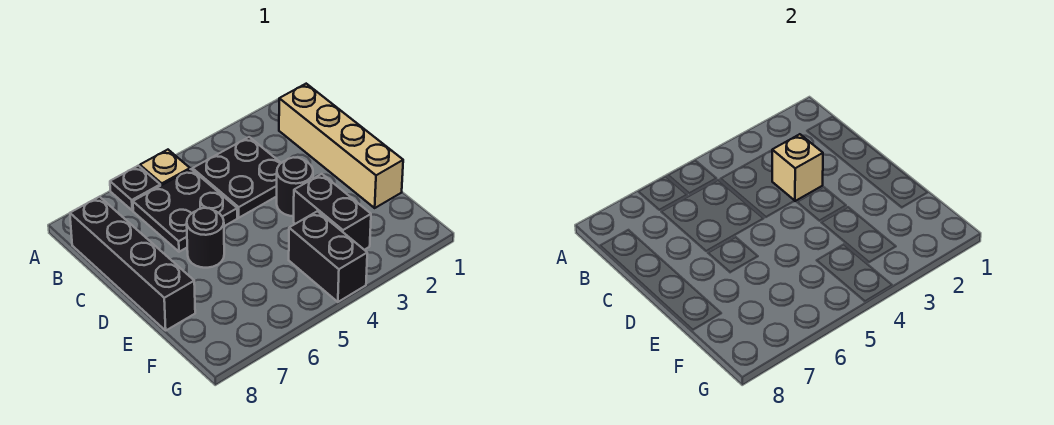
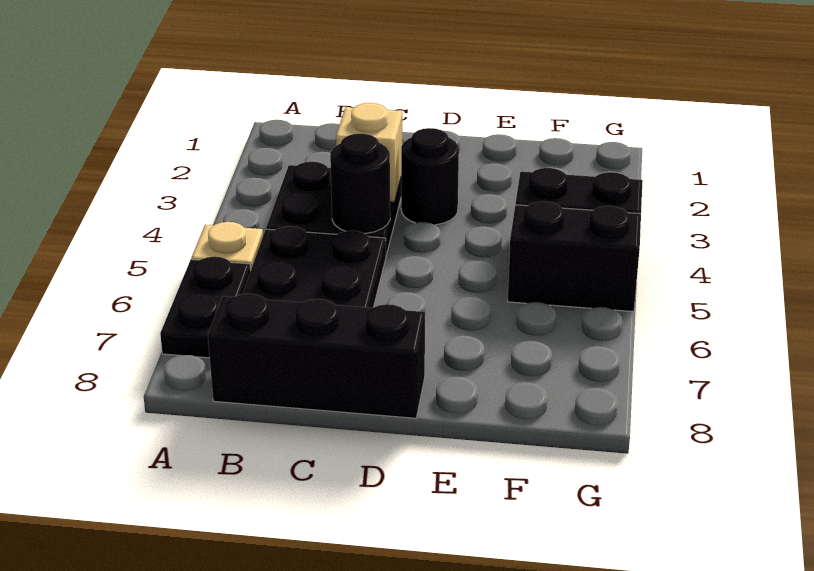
black 1x1 plate [110,166,160,210] -> black 1x2 plate [160,257,251,358]
tan 1x4 brick [279,84,403,208] -> none
black 1x4 brick [70,197,195,330] -> black 1x3 brick [208,294,425,418]
black 1x1 round brick [187,208,224,268] -> black 1x1 round brick moved to [330,134,390,233]
black 1x2 brick [294,174,371,250] -> black 1x2 brick moved to [508,201,641,312]

